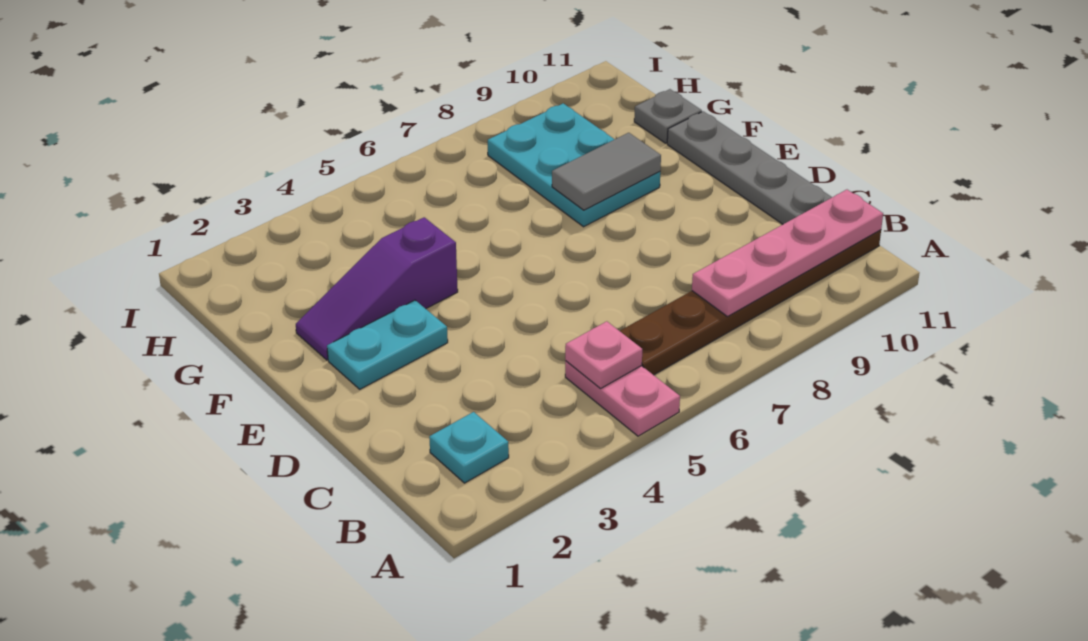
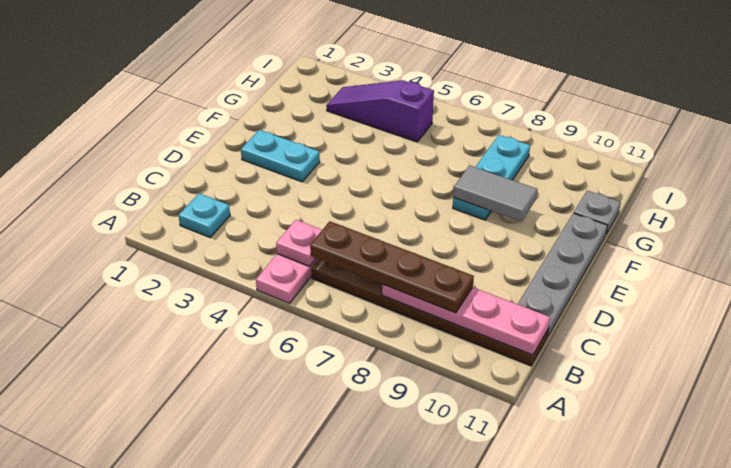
none -> brown 1x4 plate [310,221,474,313]
purple 1x3 slope [296,217,458,360] -> purple 1x3 slope moved to [326,80,434,142]
cyan 2x3 plate [488,103,660,227] -> cyan 1x3 plate [453,135,530,220]

